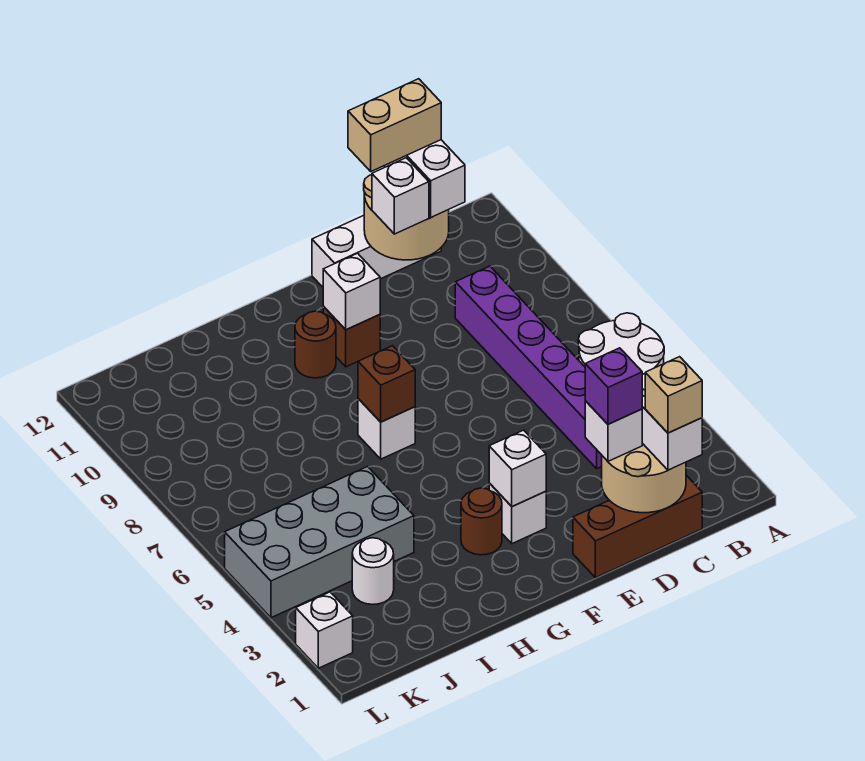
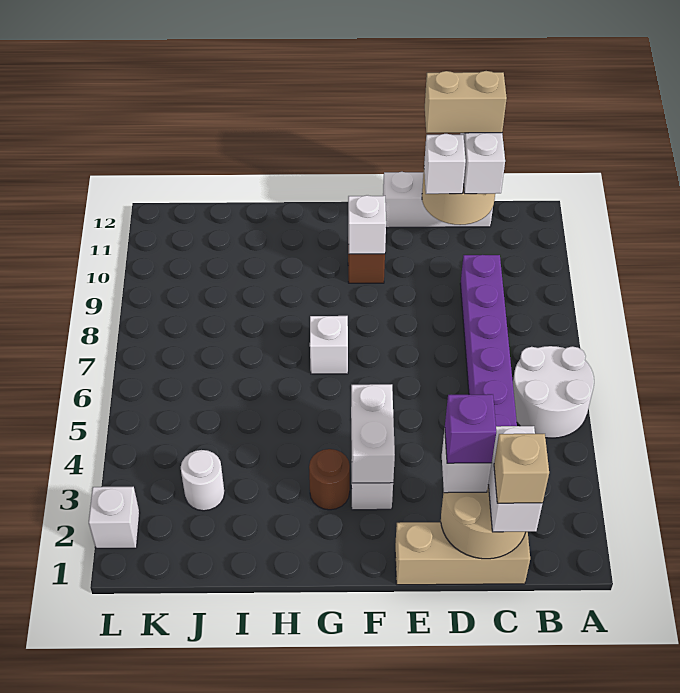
brown 1x3 brick [573,475,702,578] -> tan 1x3 brick [395,522,530,585]
white 1x1 brick [489,430,546,507] -> white 1x2 brick [351,384,395,483]
brown 1x1 brick [358,346,415,422] -> none
brown 1x1 round brick [295,311,336,378] -> none
grey 2x4 brick [225,467,414,618] -> none

